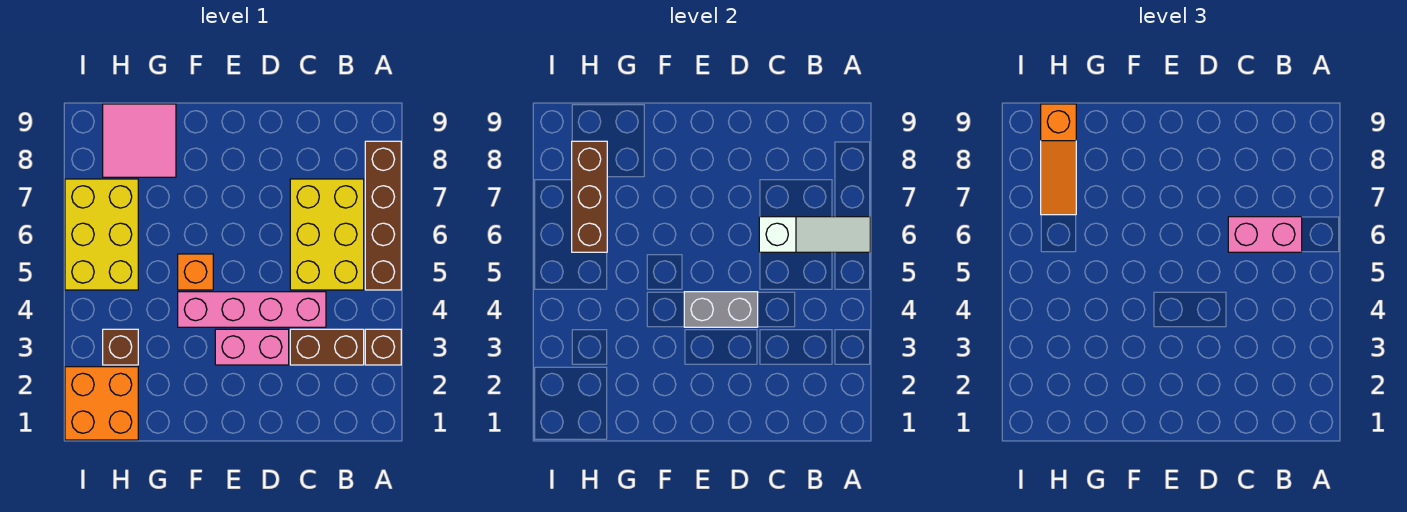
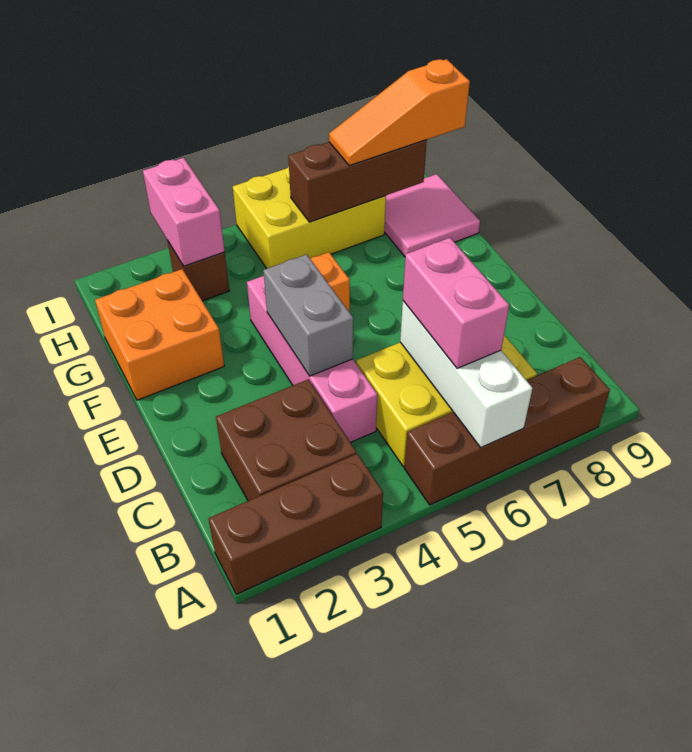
brown 1x1 brick [365,329,401,365] -> brown 1x3 brick [208,454,383,595]
white 1x3 slope [759,217,870,252] -> white 1x3 brick [400,301,532,448]
brown 1x2 brick [290,329,364,365] -> brown 2x2 brick [216,379,356,501]
pink 1x2 brick [215,329,289,365] -> pink 1x2 brick moved to [143,158,225,266]
orange 2x2 brick [65,367,138,440] -> orange 2x2 brick moved to [95,269,224,400]

